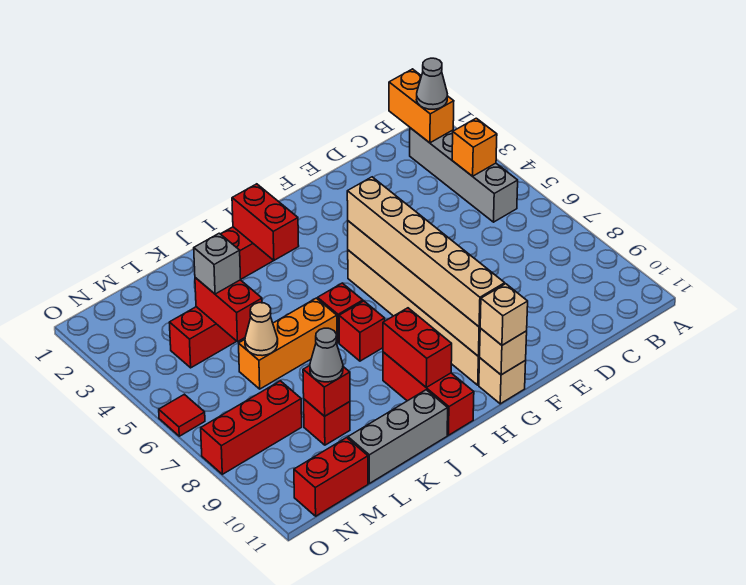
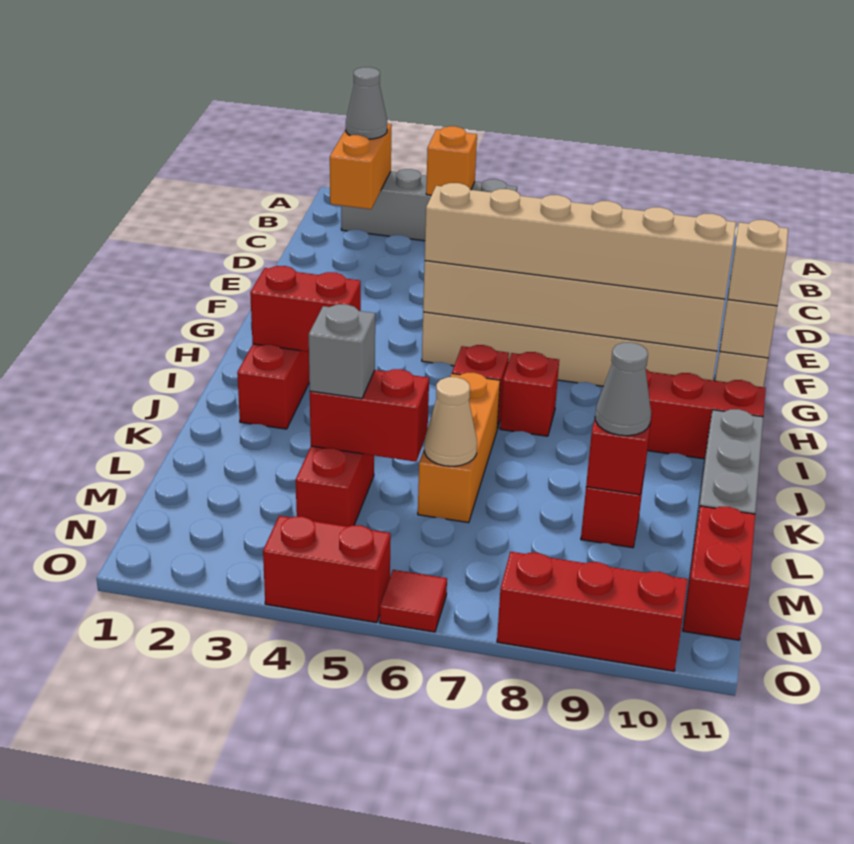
orange 1x2 brick [389,69,454,143] -> orange 1x2 brick turned to [330,124,392,209]
red 1x2 brick [383,308,452,387] -> red 1x2 brick moved to [263,516,391,623]
red 1x3 brick [201,381,302,474] -> red 1x3 brick turned to [497,552,688,671]

